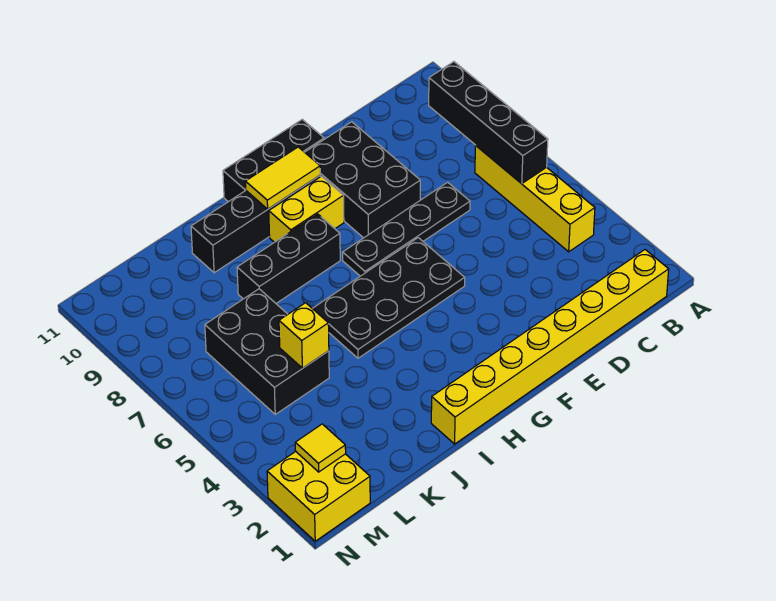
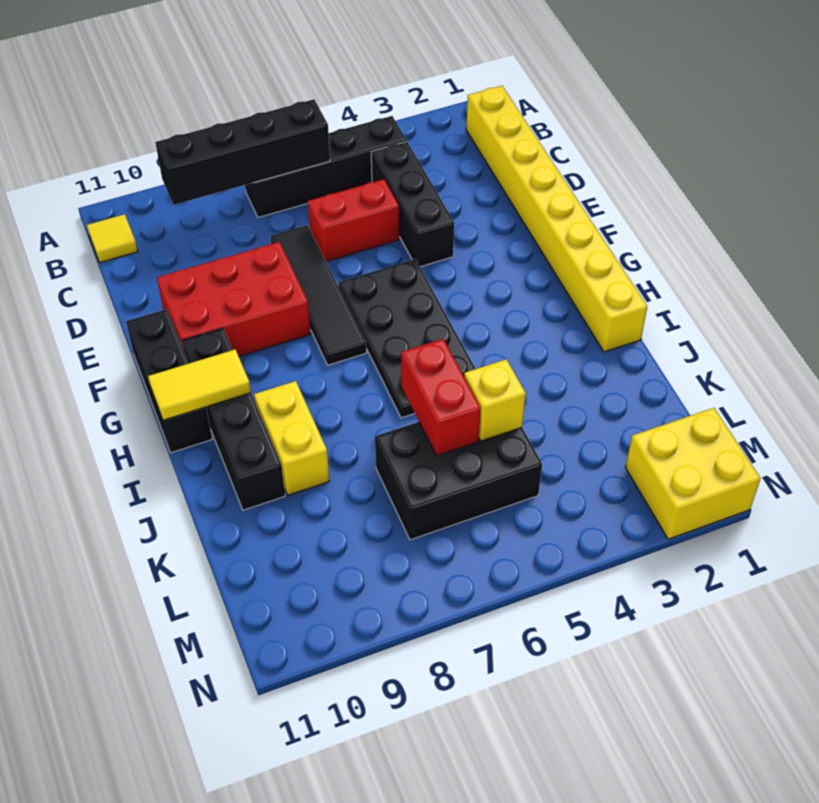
yellow 1x4 brick [475,146,595,252] -> black 1x4 brick [245,116,407,217]
none -> red 1x2 brick [308,179,399,262]
black 1x4 plate [343,182,470,276] -> black 1x4 tile [270,225,367,365]
black 2x3 brick [305,122,420,238] -> red 2x3 brick [157,242,311,356]
yellow 1x2 brick [269,176,344,242] -> yellow 1x2 brick moved to [254,381,329,495]
yellow 1x2 tile [245,147,320,209] -> yellow 1x2 tile turned to [148,349,251,420]
black 1x3 brick [237,214,340,303] -> black 1x3 brick moved to [371,142,454,267]
none -> red 1x2 brick [401,339,481,456]
yellow 1x1 tile [295,424,346,472] -> yellow 1x1 tile moved to [87,214,138,263]

